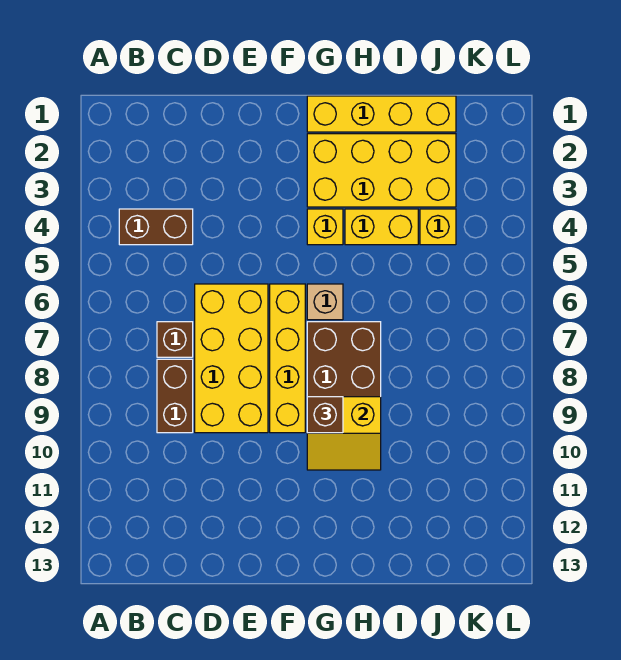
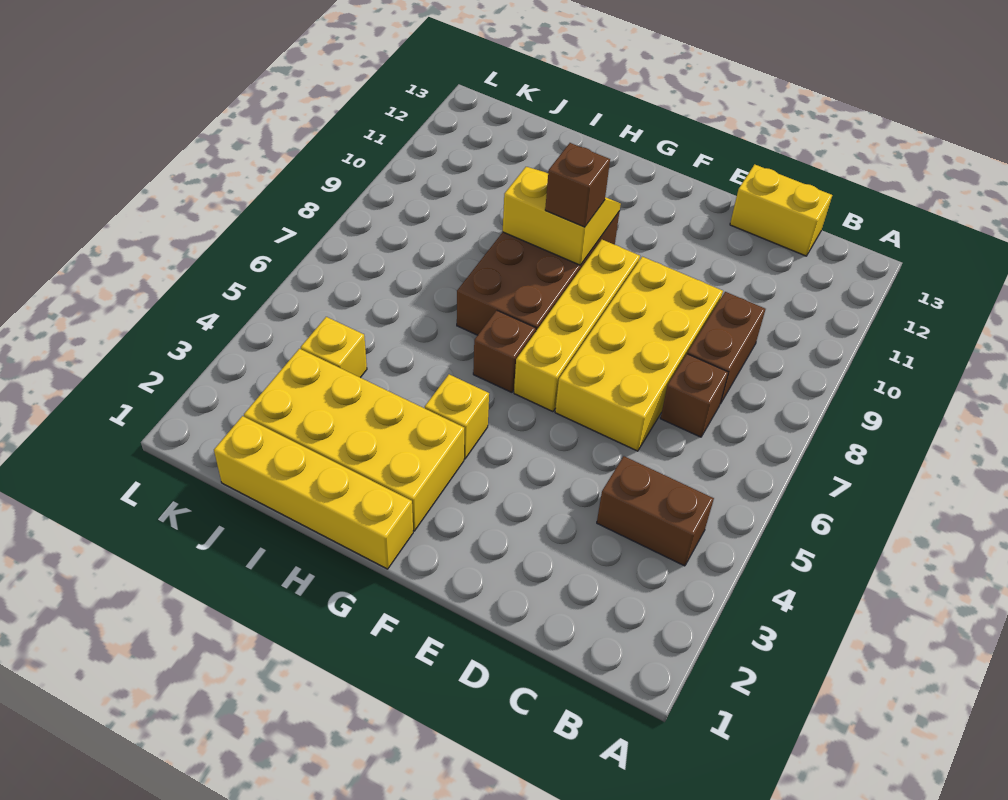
tan 1x1 brick [307,284,343,320] -> brown 1x1 brick [473,310,536,392]
yellow 1x2 brick [345,209,418,245] -> yellow 1x2 brick moved to [730,164,832,256]

